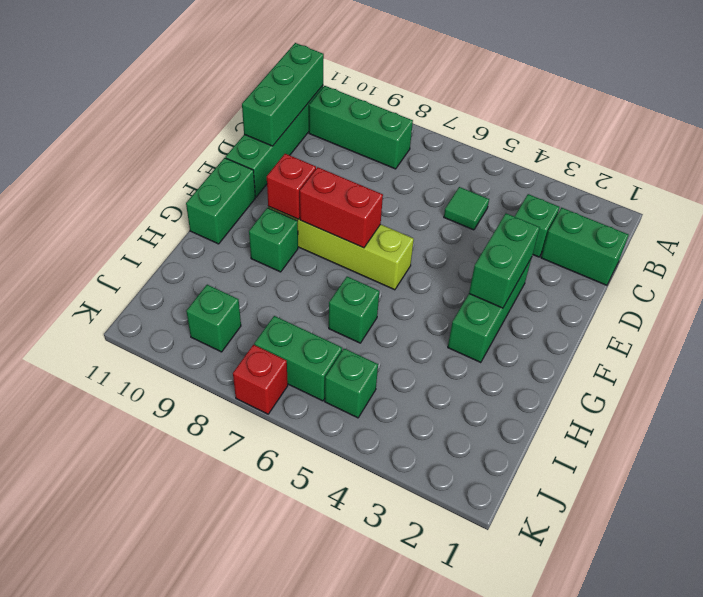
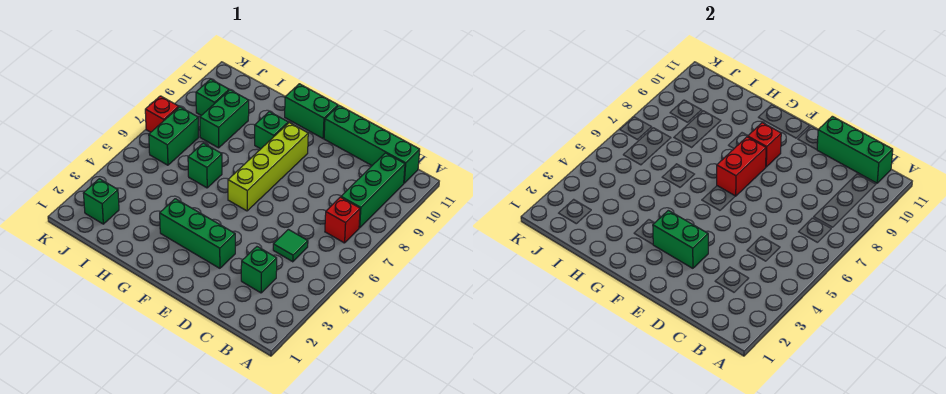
none -> red 1x1 brick [325,197,360,243]
green 1x2 brick [541,208,628,285] -> green 1x2 brick moved to [200,90,249,148]
green 1x1 brick [325,348,378,418] -> green 1x1 brick moved to [83,179,119,224]

